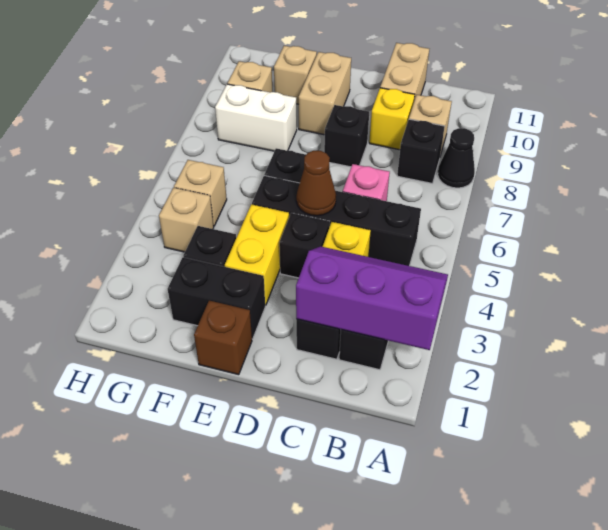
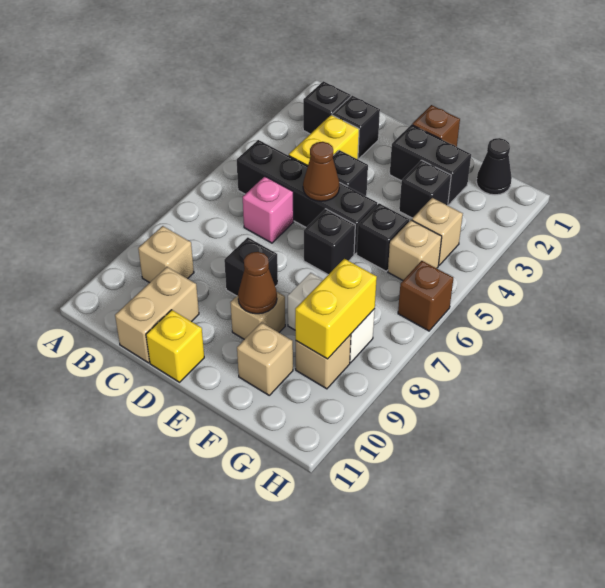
purple 2x3 slope [296,246,448,350] -> none
black 1x1 cone [438,128,475,188] -> black 1x1 cone moved to [476,138,512,195]
black 1x1 brick [397,119,445,183] -> black 1x1 brick moved to [357,203,409,271]
yellow 1x1 brick [369,88,415,150] -> yellow 1x1 brick moved to [146,310,204,382]
yellow 1x2 brick [225,204,289,305] -> yellow 1x2 brick moved to [295,259,377,359]
tan 1x2 brick [299,52,351,135] -> tan 1x1 brick [230,292,285,339]
none -> brown 1x1 cone [238,252,277,314]
none -> brown 1x1 brick [398,261,453,331]

